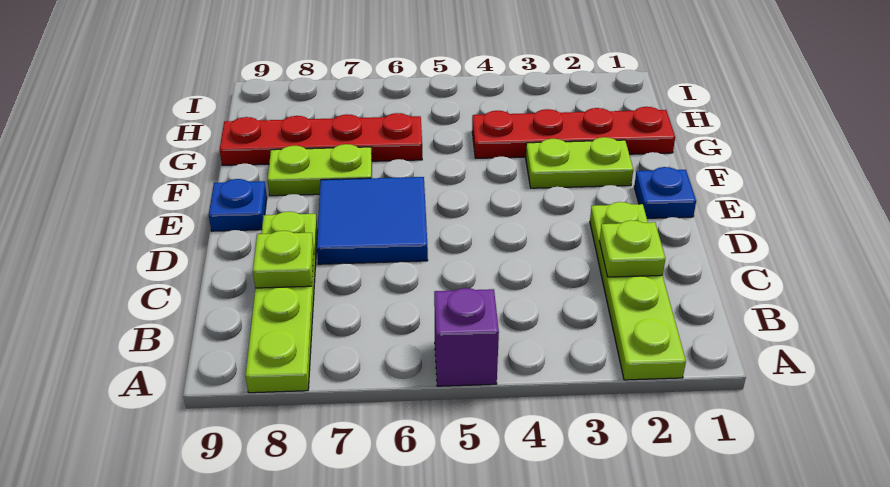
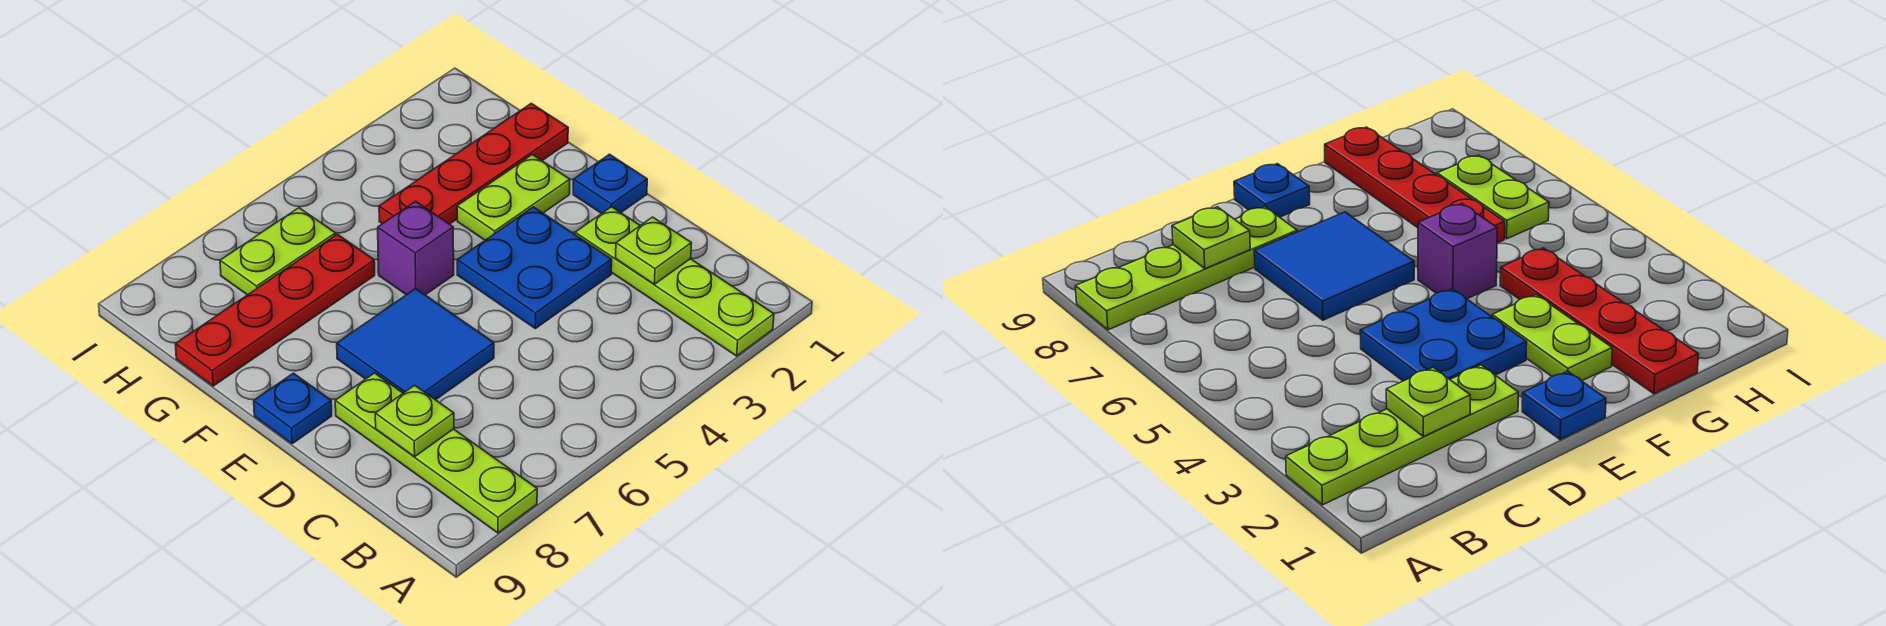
purple 1x1 brick [434,288,499,386] -> purple 1x1 brick moved to [378,201,454,295]
none -> blue 2x2 plate [457,207,612,329]
lime 1x2 plate [268,144,372,196] -> lime 1x2 plate moved to [220,208,336,295]

